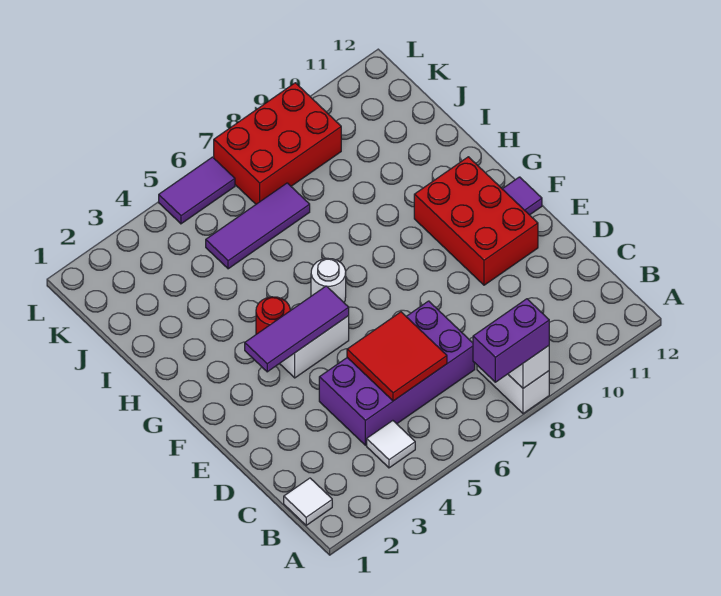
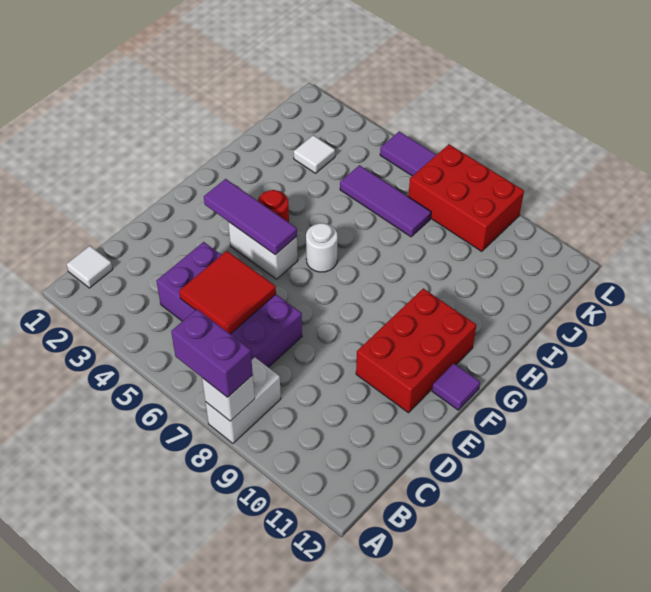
white 1x1 tile [367,421,415,468] -> white 1x1 tile moved to [294,135,335,173]

